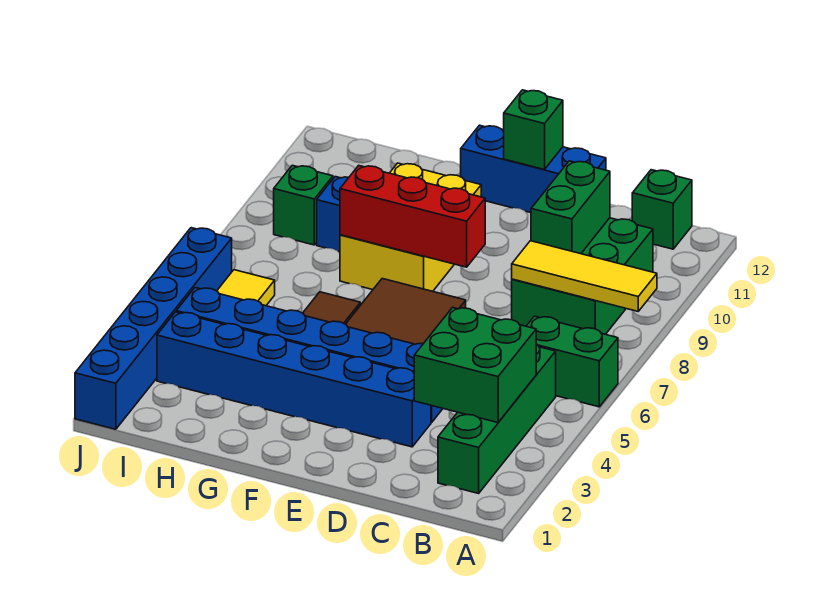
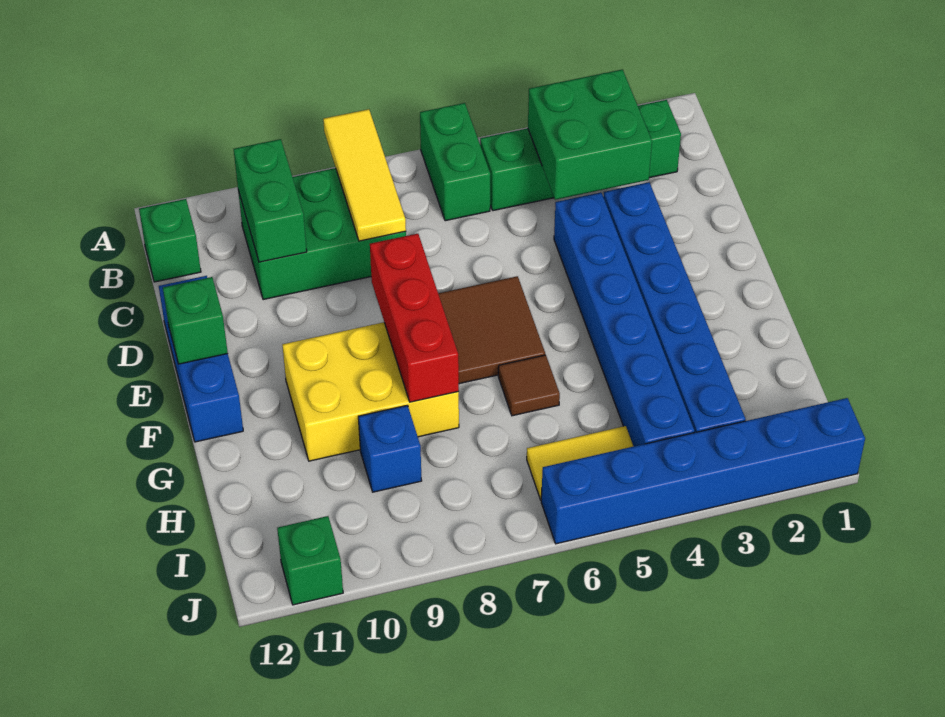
green 1x2 brick [531,161,610,254] -> green 1x2 brick turned to [234,139,307,262]
green 1x1 brick [274,165,333,245] -> green 1x1 brick moved to [277,516,343,605]

